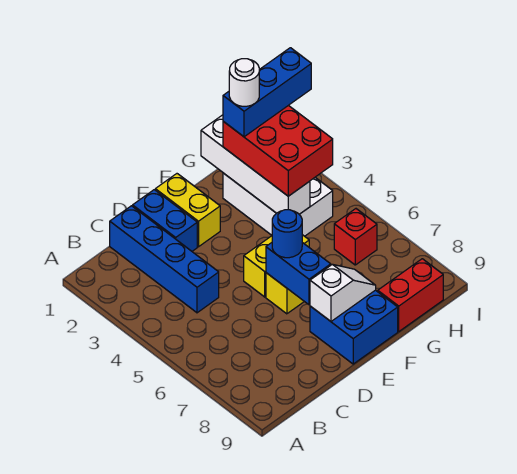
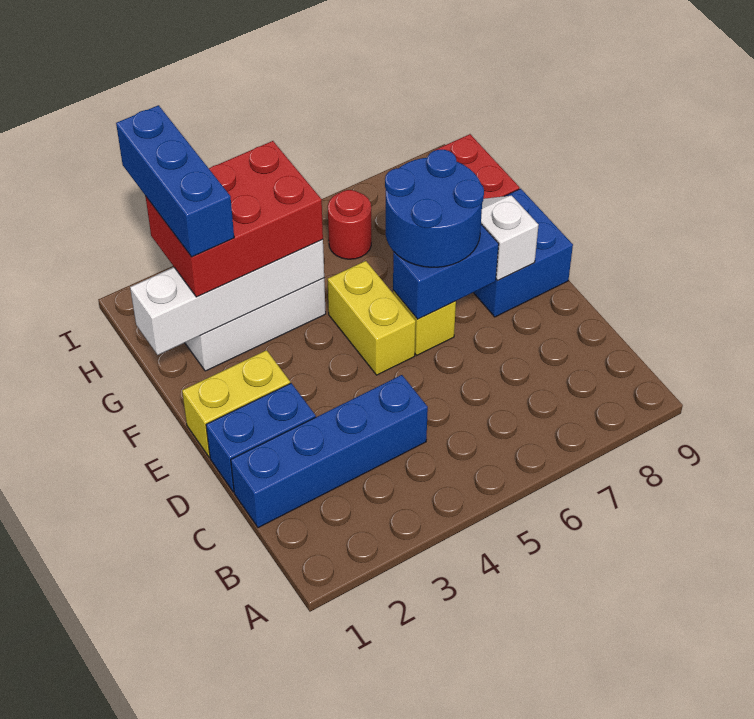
blue 1x1 round brick [272,210,302,258] -> blue 2x2 round brick [385,150,484,267]
white 1x1 round brick [229,59,259,106] -> none
red 1x1 brick [334,209,377,265] -> red 1x1 round brick [328,190,371,259]

